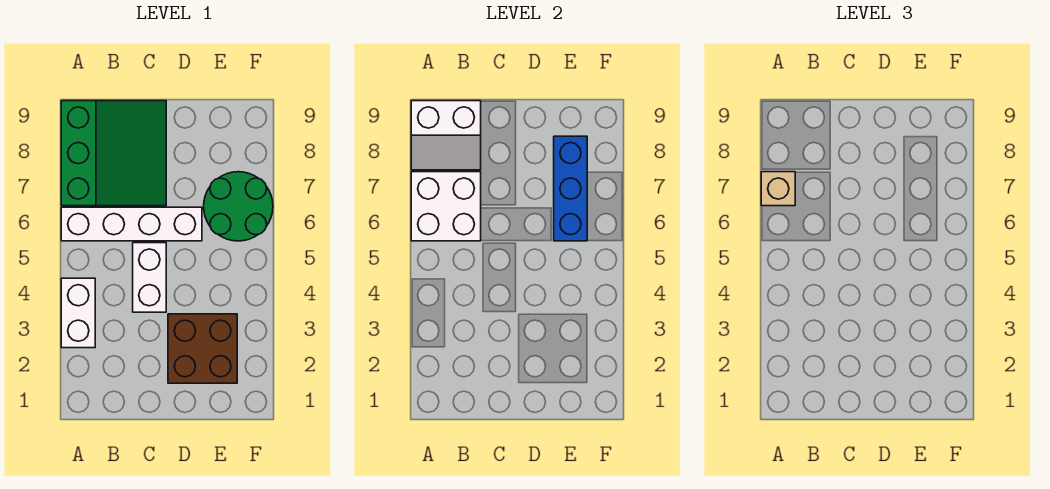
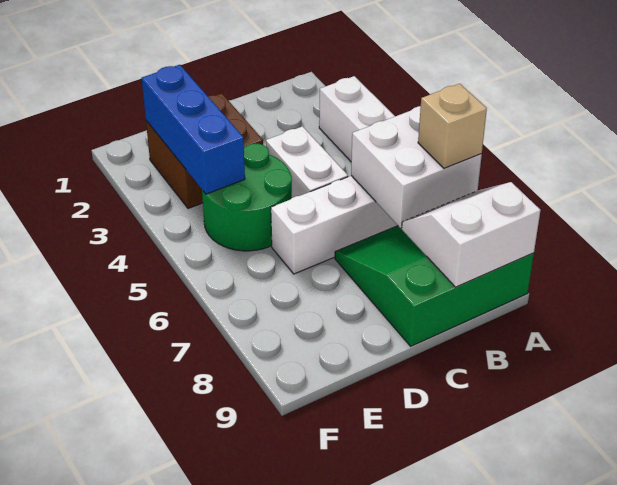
green 3x3 slope [61,101,166,206] -> green 3x3 slope turned to [335,226,534,346]
green 2x2 round brick [204,172,273,241] -> green 2x2 round brick moved to [202,143,292,251]
blue 1x3 brick [554,136,587,241] -> blue 1x3 brick moved to [142,65,245,194]

